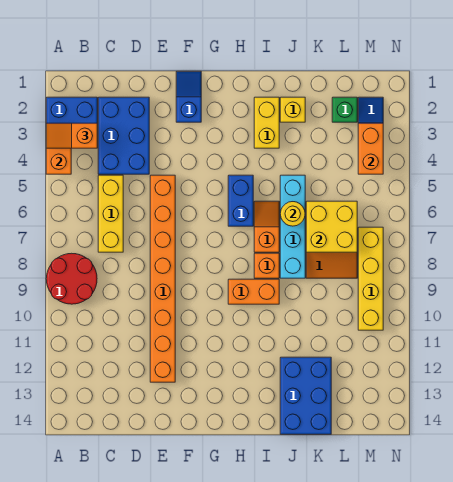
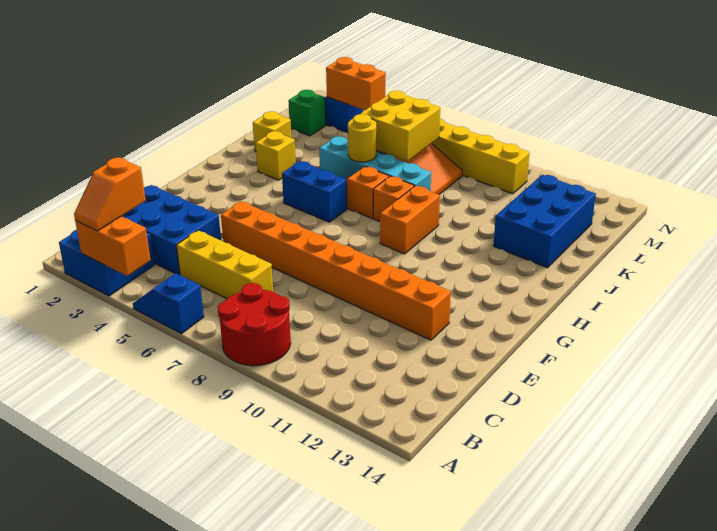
blue 1x2 slope [176,71,201,122] -> blue 1x2 slope moved to [133,273,204,334]
yellow 1x2 brick [254,97,279,148] -> yellow 1x1 brick [256,131,296,180]
blue 2x3 brick [280,357,331,434] -> blue 2x3 brick turned to [493,175,596,268]

